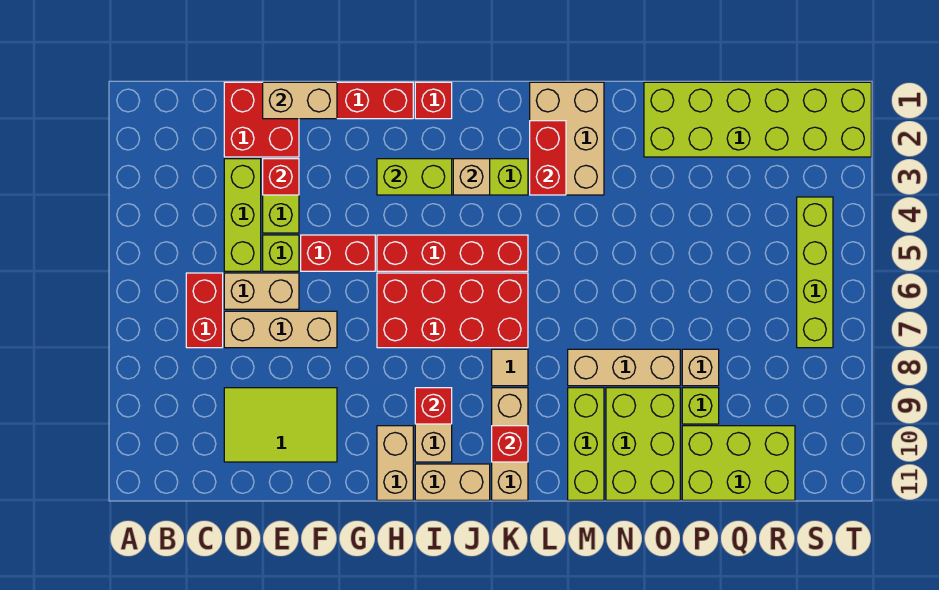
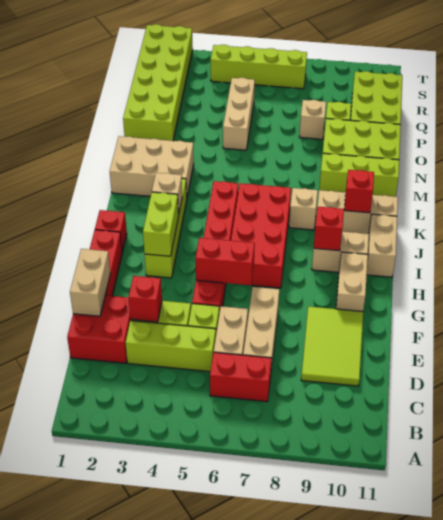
tan 1x2 brick [377,426,413,500] -> tan 1x2 brick turned to [336,252,368,312]
tan 1x1 tile [492,349,528,386] -> tan 1x1 brick [289,188,318,230]
red 1x2 brick [530,121,566,195] -> red 1x2 brick moved to [196,238,255,285]
tan 1x3 brick [568,349,680,386] -> tan 1x3 brick moved to [223,78,255,150]

